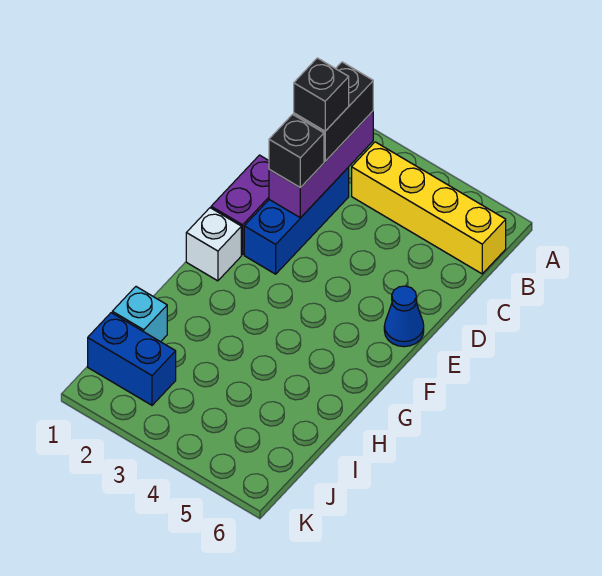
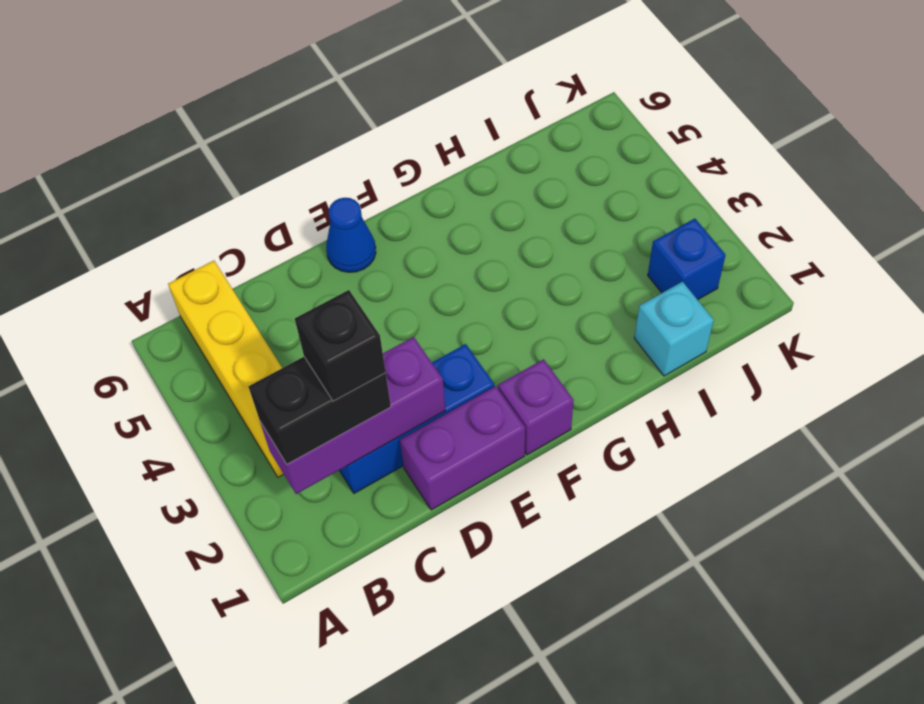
black 1x1 brick [269,114,324,188] -> none
white 1x1 brick [186,208,241,281] -> purple 1x1 brick [498,359,574,455]
blue 1x2 brick [88,313,176,405] -> blue 1x1 brick [648,219,726,300]

